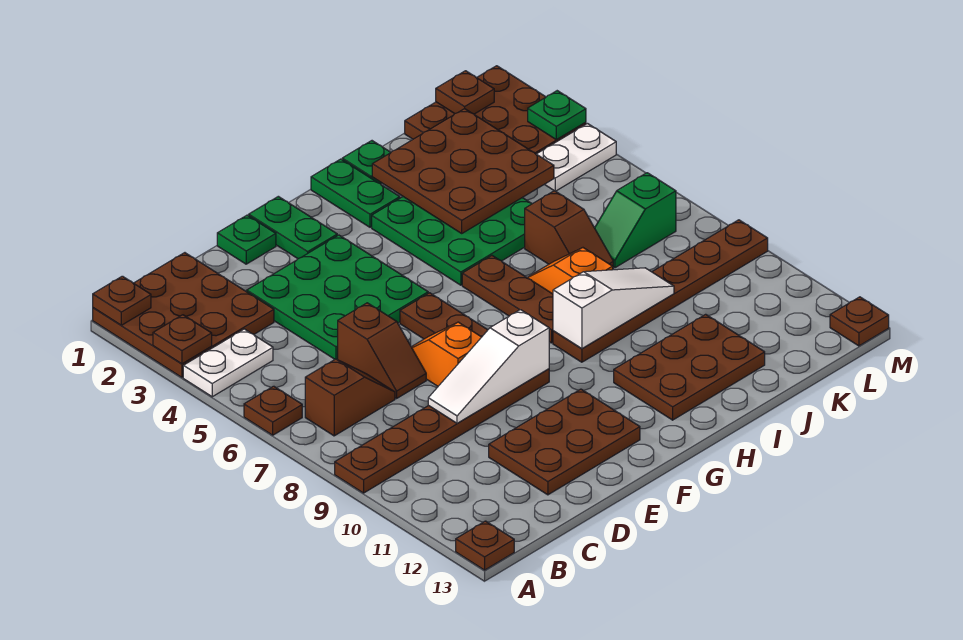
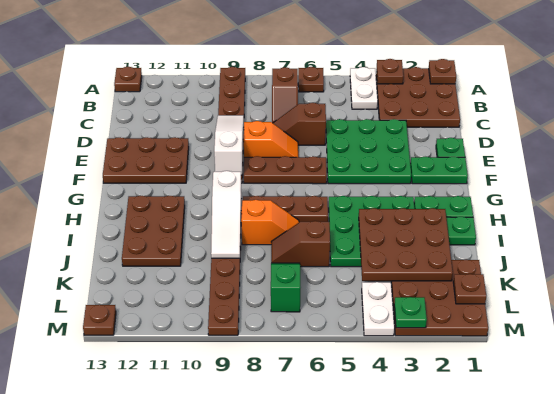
brown 2x3 plate [489,389,640,495] -> brown 2x3 plate turned to [103,137,189,183]

